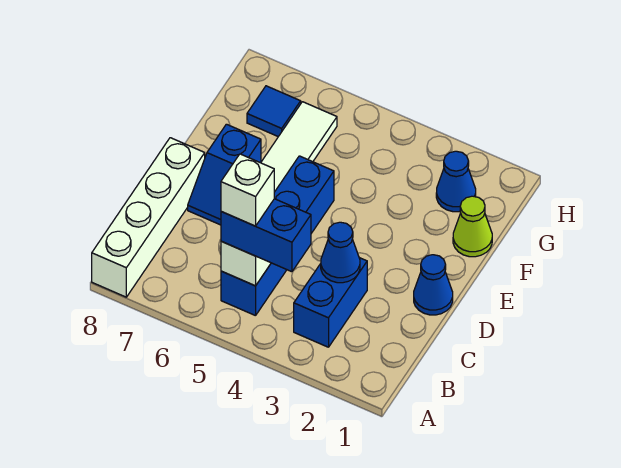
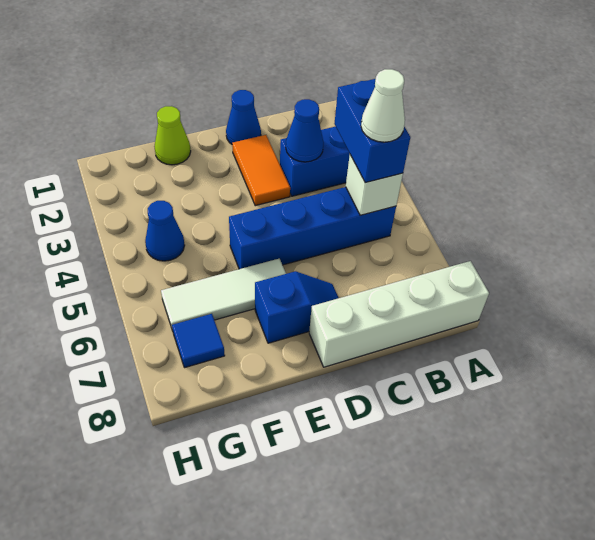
white 1x1 brick [221,154,274,226] -> white 1x1 cone [361,69,405,142]
none -> orange 1x2 tile [232,135,290,206]
blue 1x1 cone [436,151,476,212] -> blue 1x1 cone moved to [145,201,185,261]

